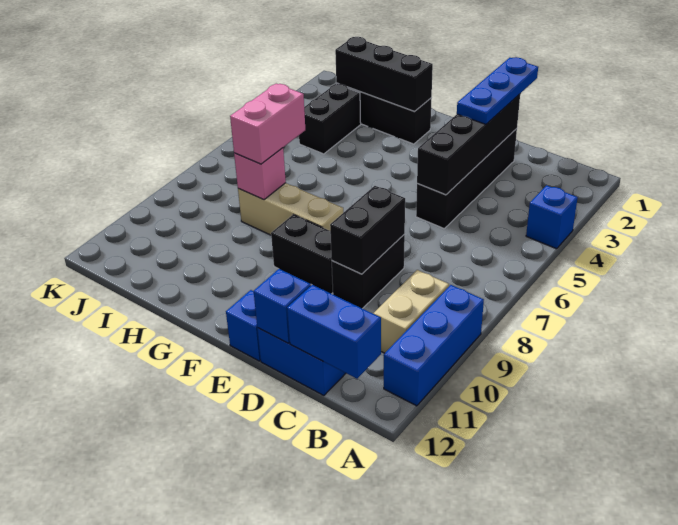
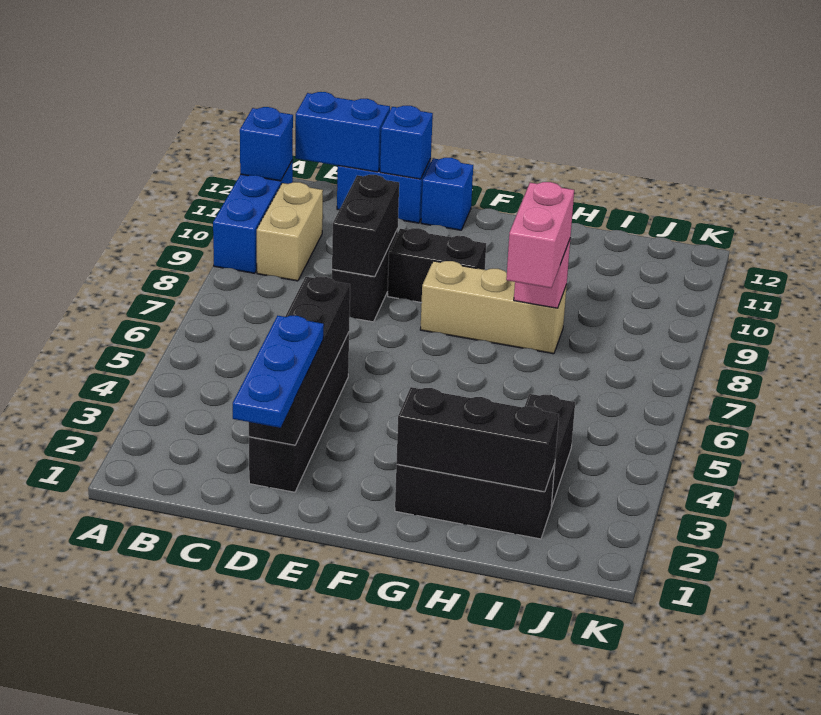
blue 1x1 brick [526,185,578,249] -> blue 1x1 brick moved to [240,107,293,181]

